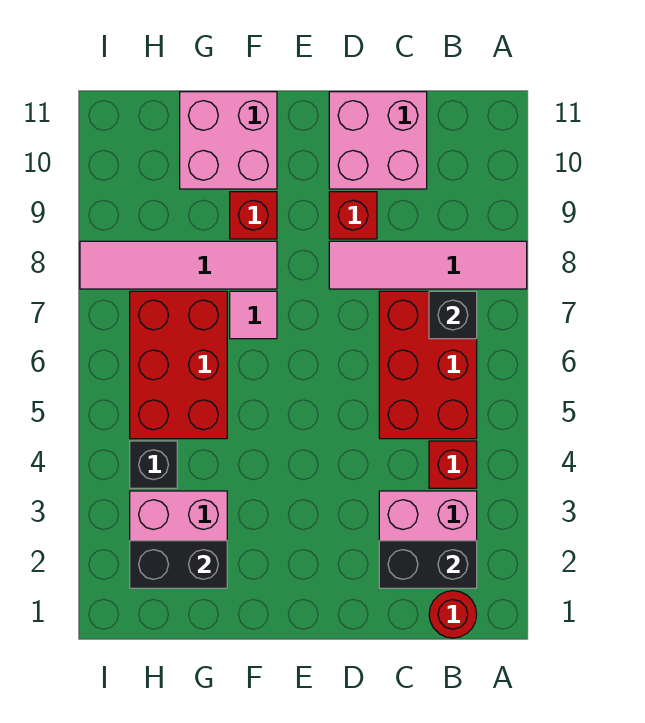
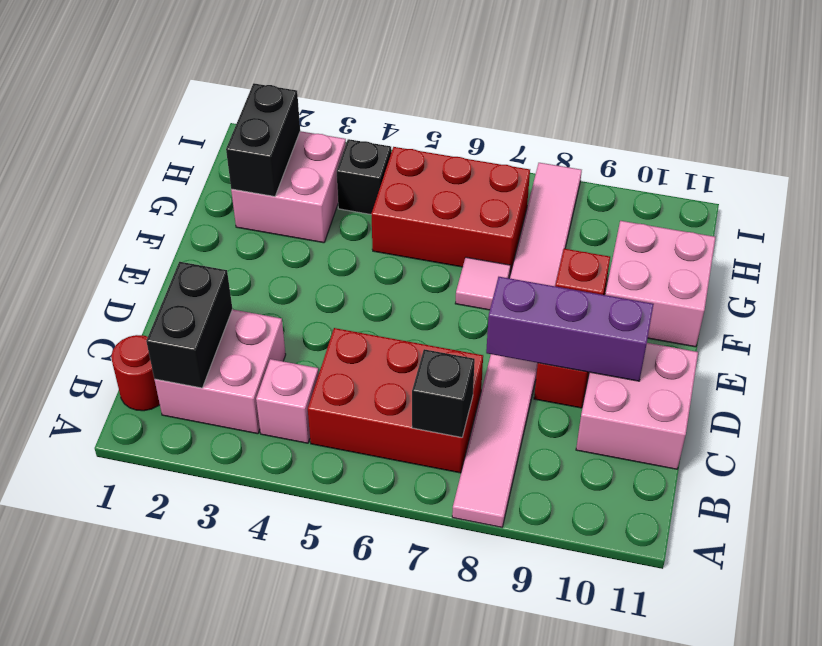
red 1x1 brick [429,441,477,488] -> pink 1x1 brick [256,359,319,443]
none -> purple 1x3 brick [486,277,654,381]

